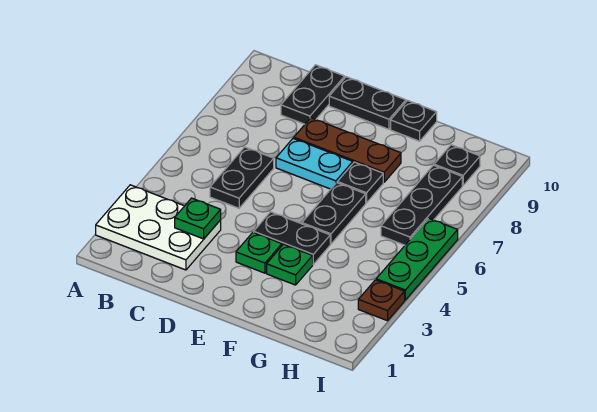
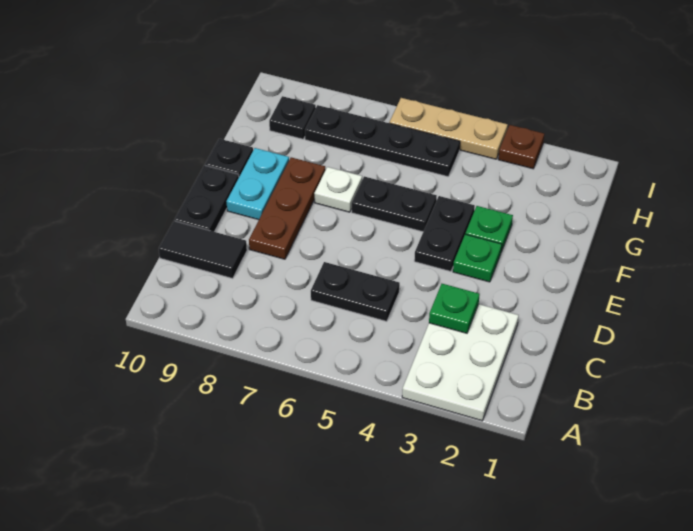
black 1x2 plate [281,65,345,124] -> black 1x2 tile [159,221,247,278]
cyan 1x2 plate [276,138,353,189] -> cyan 1x2 plate moved to [226,148,289,220]
black 1x1 plate [337,162,383,203] -> white 1x1 plate [314,167,362,212]
black 1x3 plate [381,165,462,245] -> black 1x4 plate [305,105,460,177]
green 1x3 plate [376,218,458,300] -> tan 1x3 plate [389,98,508,159]

